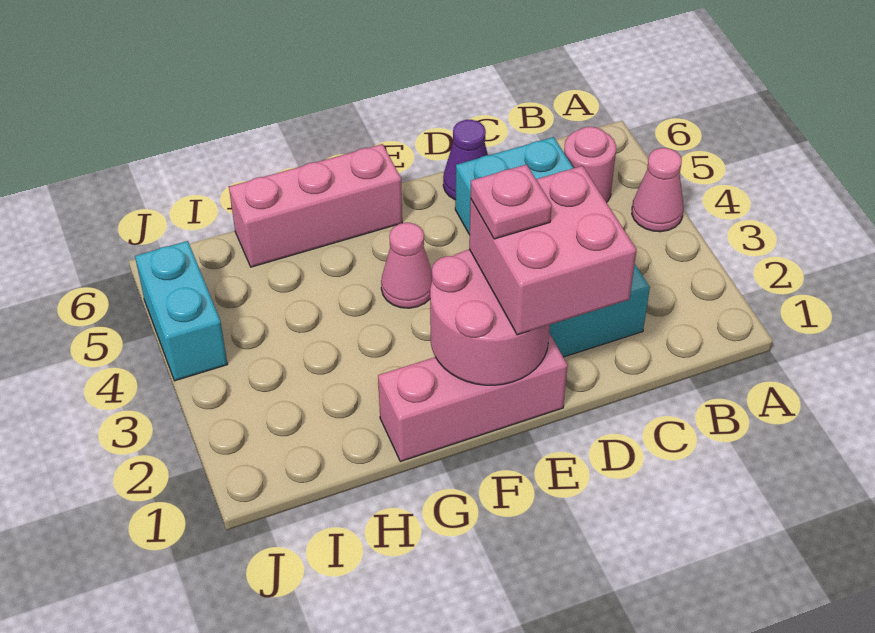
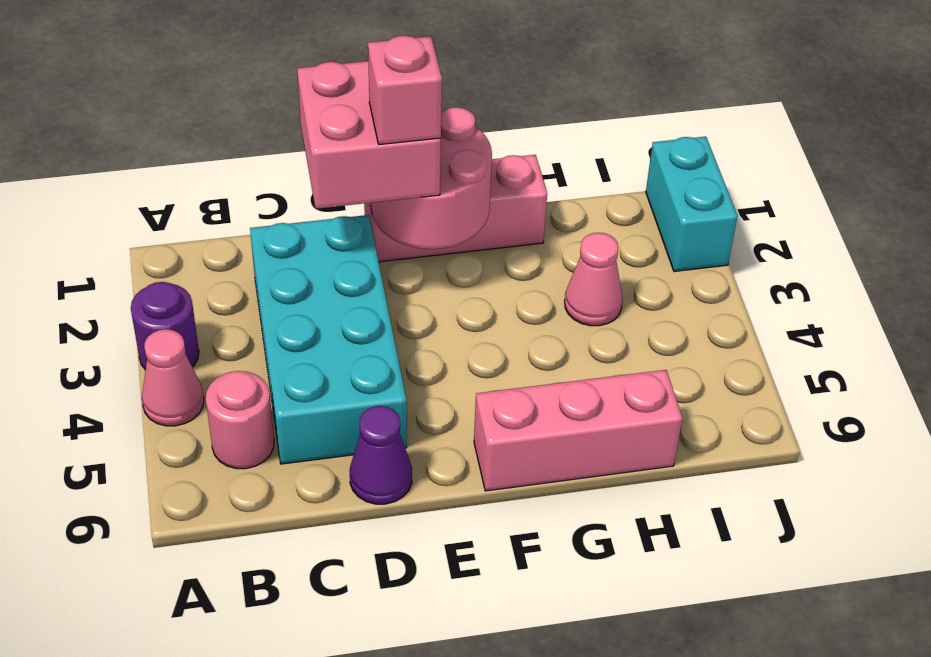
none -> purple 1x1 round brick [131,282,199,370]
pink 1x1 plate [470,165,552,239] -> pink 1x1 brick [368,36,442,145]
pink 1x1 cone [381,223,432,308] -> pink 1x1 cone moved to [565,233,623,326]
cyan 1x2 brick [135,241,228,381] -> cyan 1x2 brick moved to [646,137,737,272]

